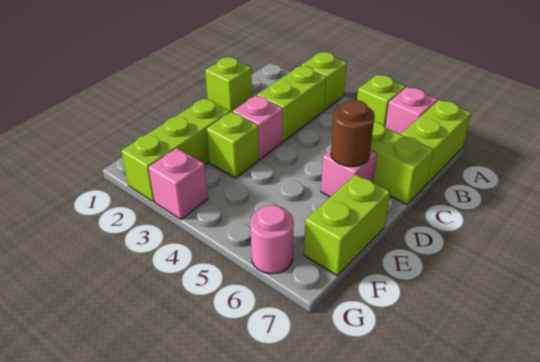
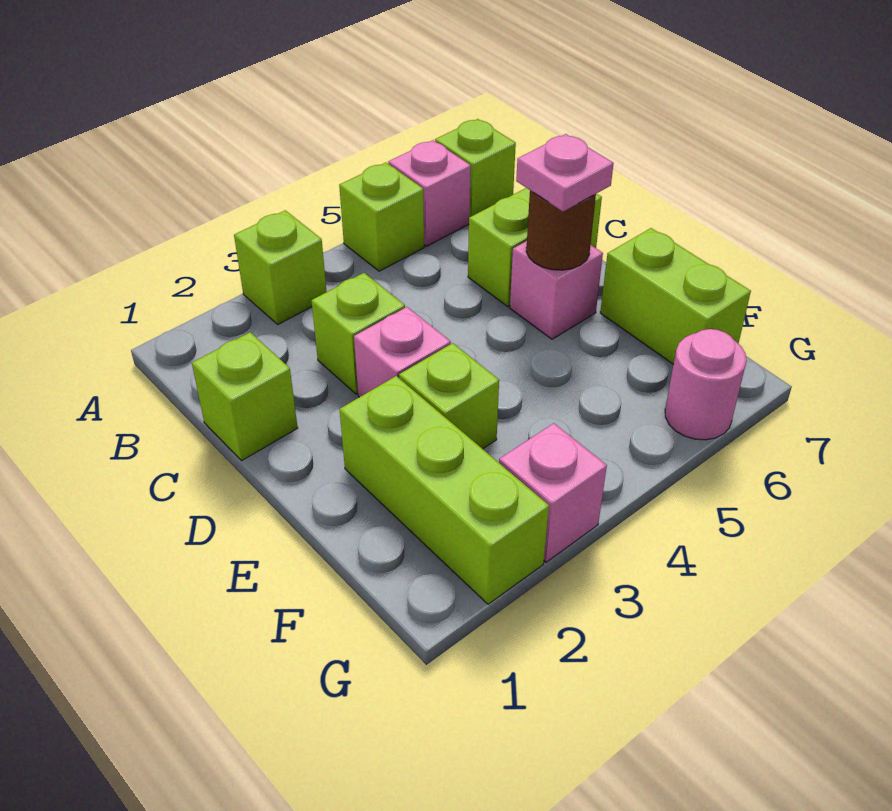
lime 1x2 brick [401,100,471,184] -> lime 1x1 brick [435,119,516,217]
lime 1x2 brick [257,66,327,142] -> lime 1x1 brick [311,273,405,394]
none -> pink 1x1 plate [516,134,614,212]

